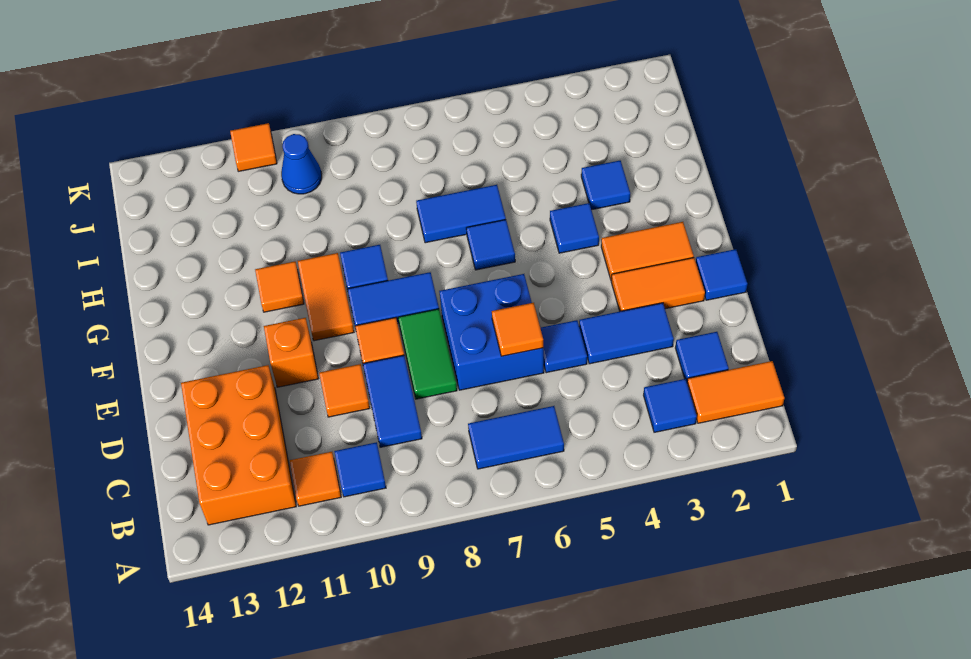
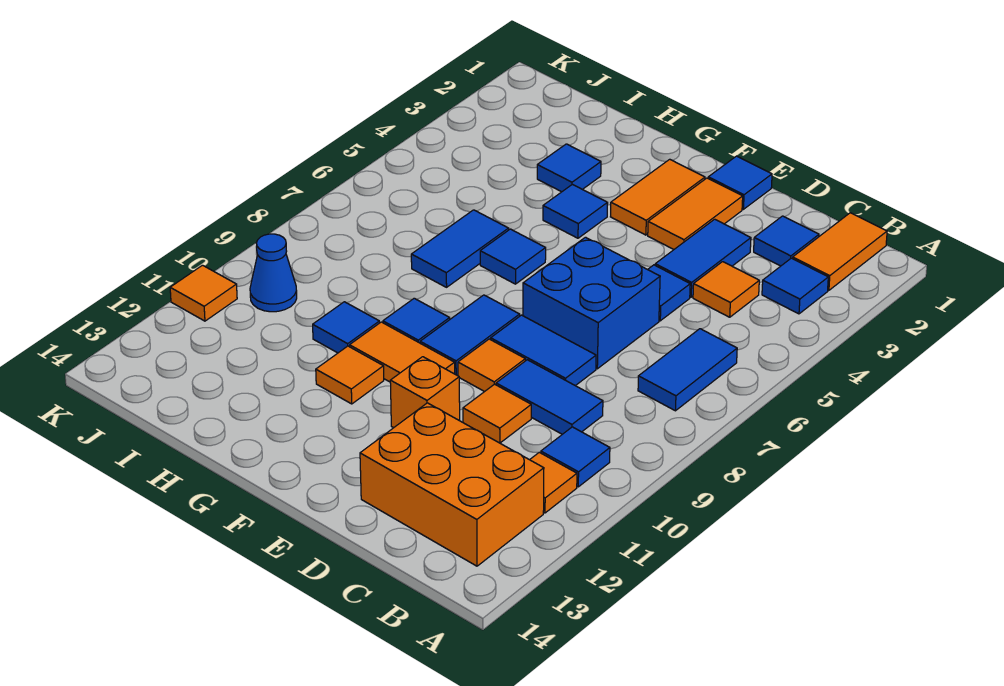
orange 1x1 tile [492,303,543,356] -> orange 1x1 tile moved to [693,262,759,317]
green 1x2 tile [398,309,457,399] -> blue 1x2 tile [491,315,596,386]
none -> blue 1x1 tile [313,302,379,353]

